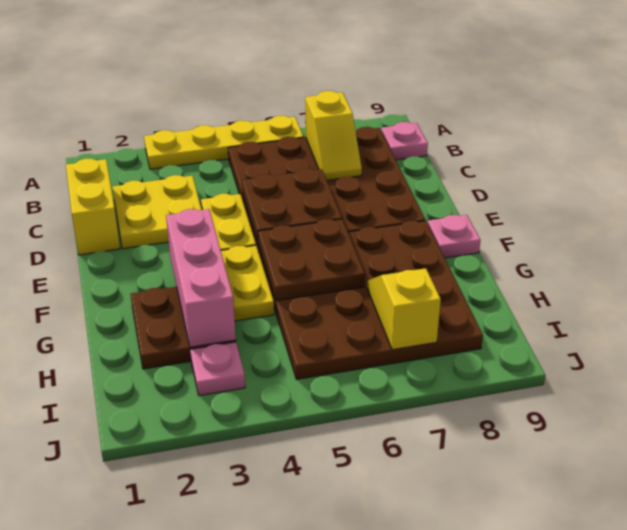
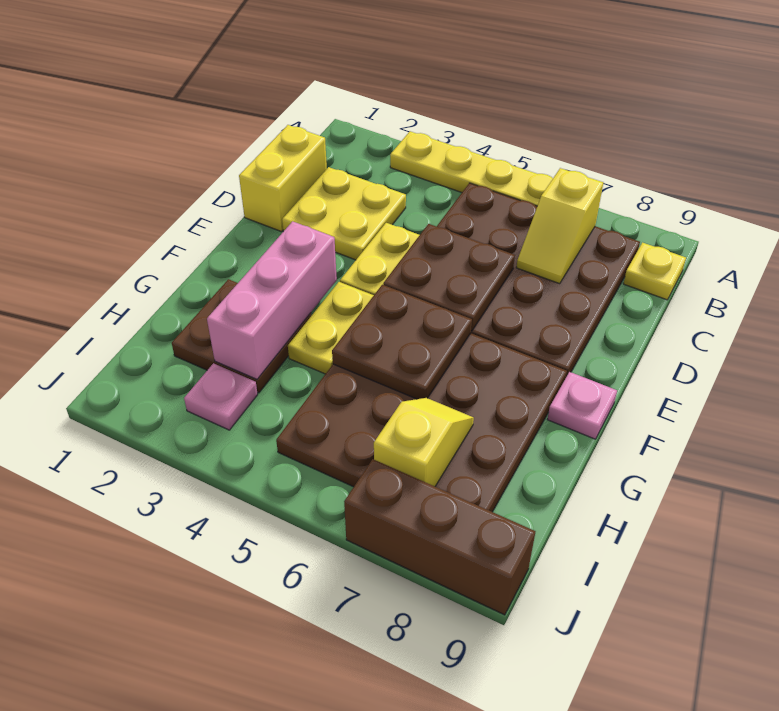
pink 1x1 plate [381,122,428,160] -> yellow 1x1 plate [623,243,686,300]
none -> brown 1x3 brick [344,459,536,615]

